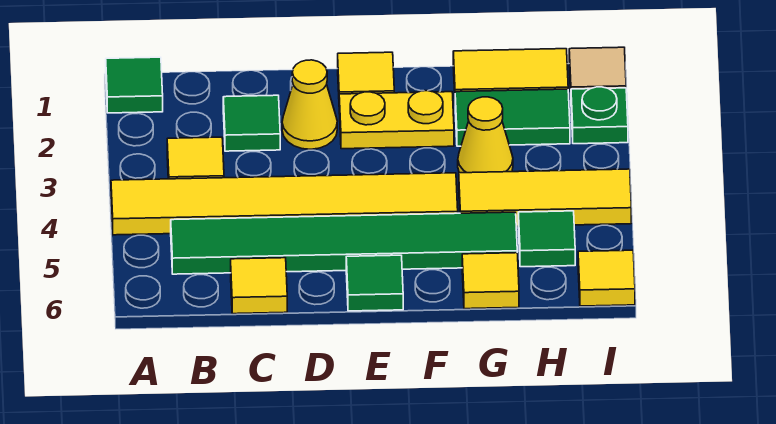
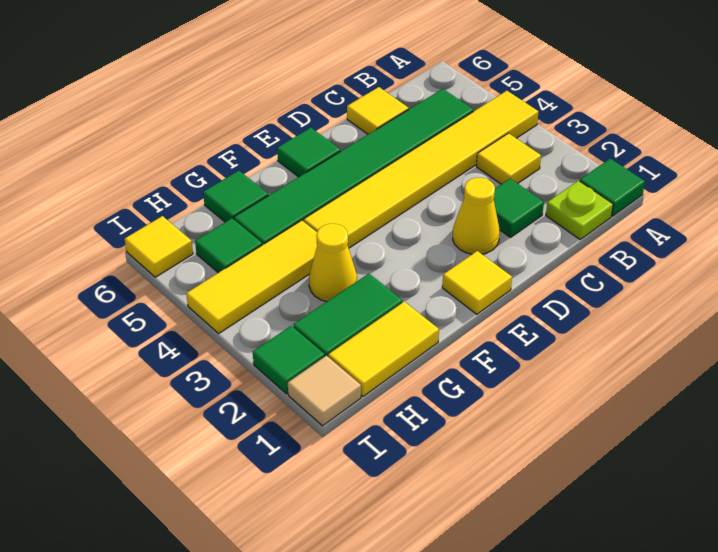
none -> lime 1x1 plate [546,181,613,239]
yellow 1x2 plate [339,91,454,149] -> none
yellow 1x1 tile [462,253,519,309] -> green 1x1 tile [203,171,268,222]
green 1x1 plate [571,87,628,144] -> green 1x1 tile [253,326,325,394]

